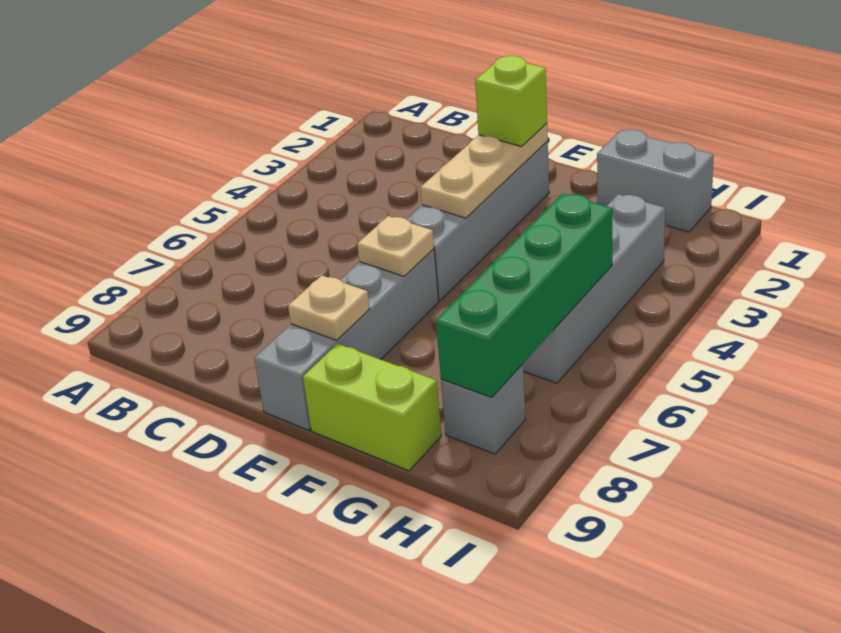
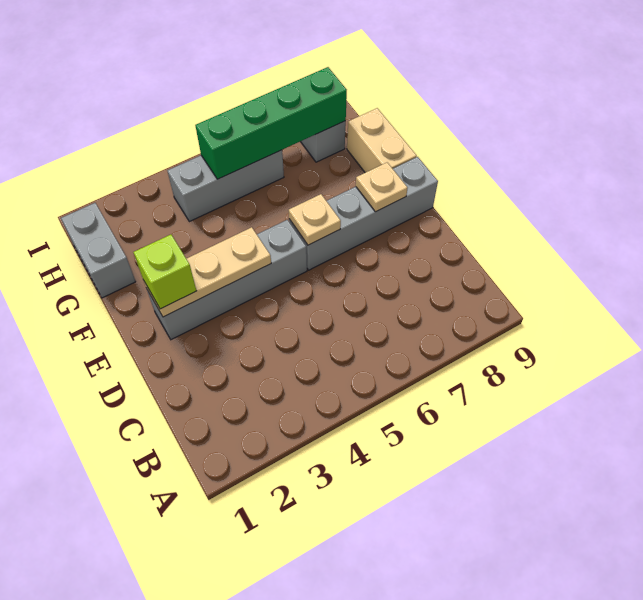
lime 1x2 brick [303,344,441,471] -> tan 1x2 brick [347,108,417,173]
grey 1x4 brick [523,194,665,383] -> grey 1x3 brick [167,150,284,222]

